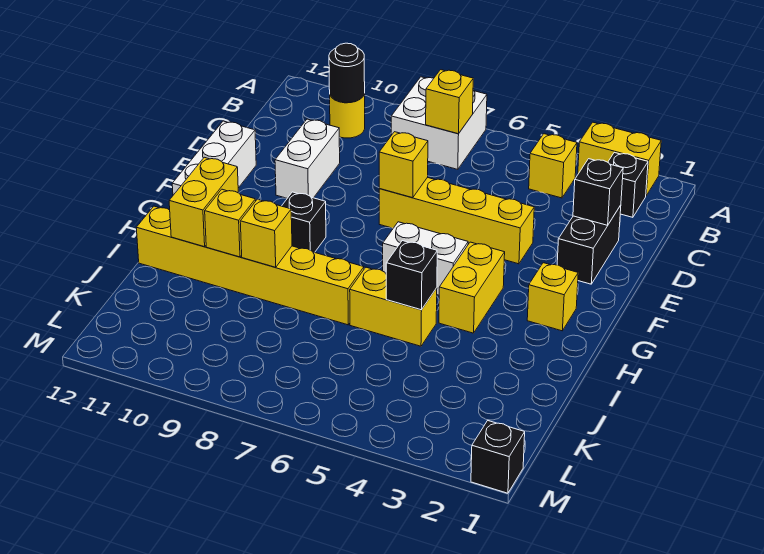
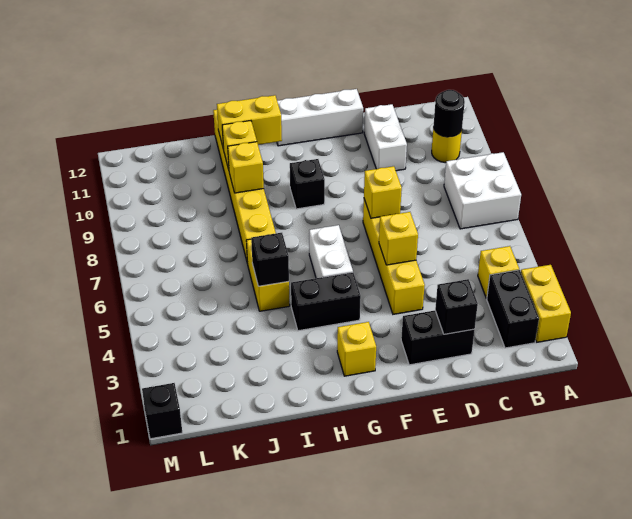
black 1x1 brick [608,153,648,217] -> black 1x2 brick [487,270,539,348]
yellow 1x1 brick [426,70,473,134] -> yellow 1x1 brick moved to [379,212,418,265]
white 1x2 brick [275,119,340,198] -> white 1x2 brick turned to [364,104,407,171]
yellow 1x2 brick [439,242,505,333] -> black 1x2 brick [291,272,361,331]

